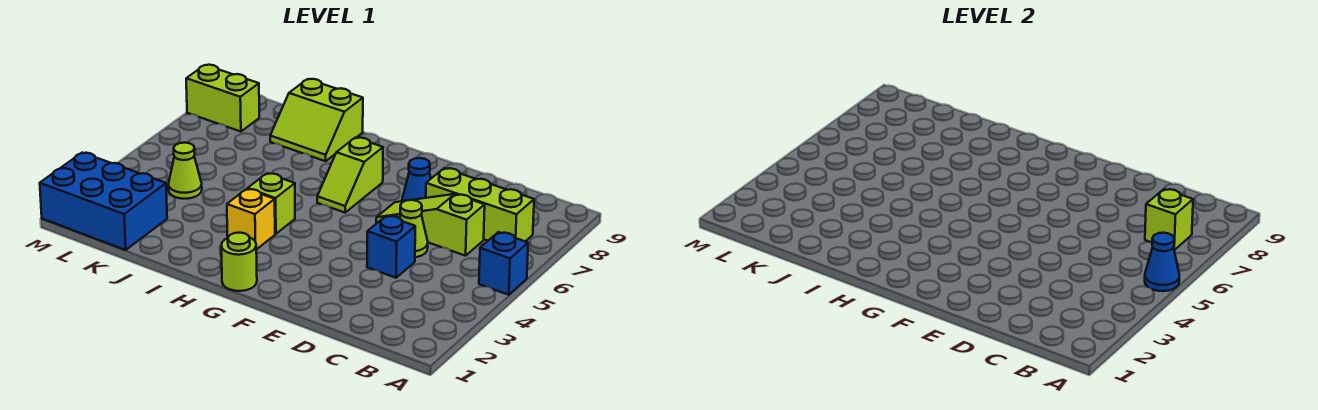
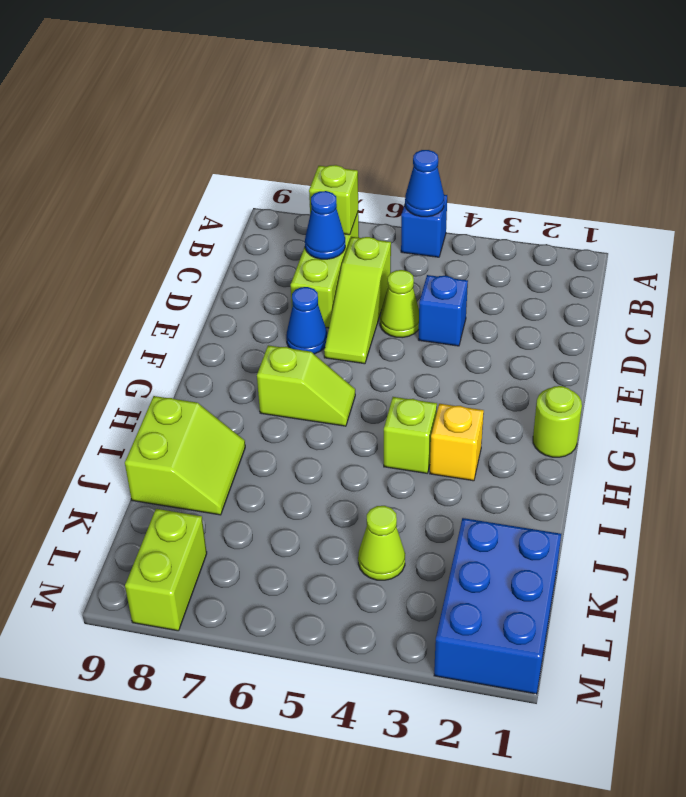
none -> blue 1x1 cone [305,191,345,259]

